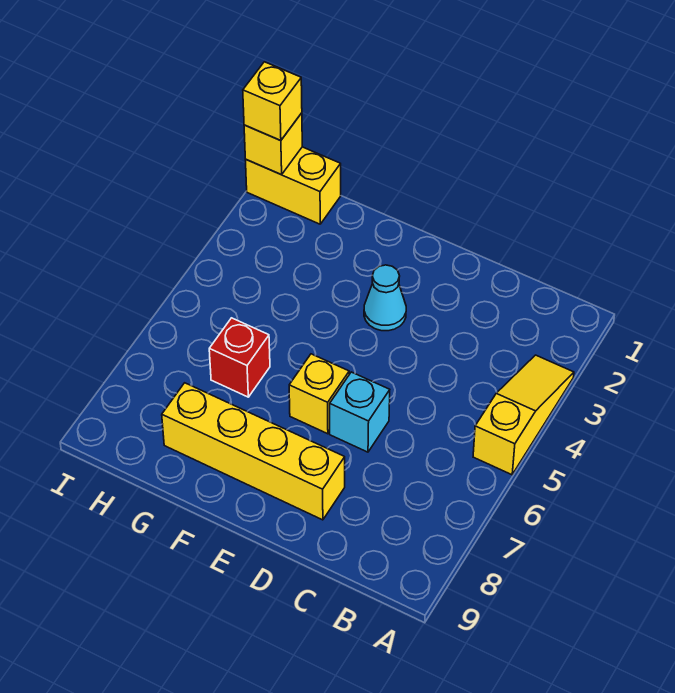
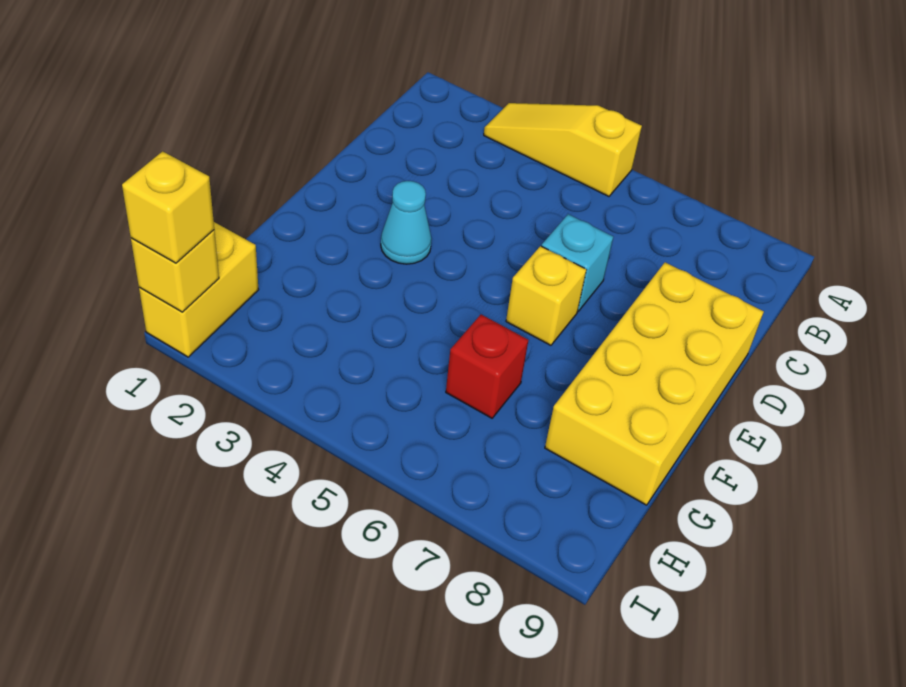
yellow 1x4 brick [162,383,345,520] -> yellow 2x4 brick [545,262,764,505]

